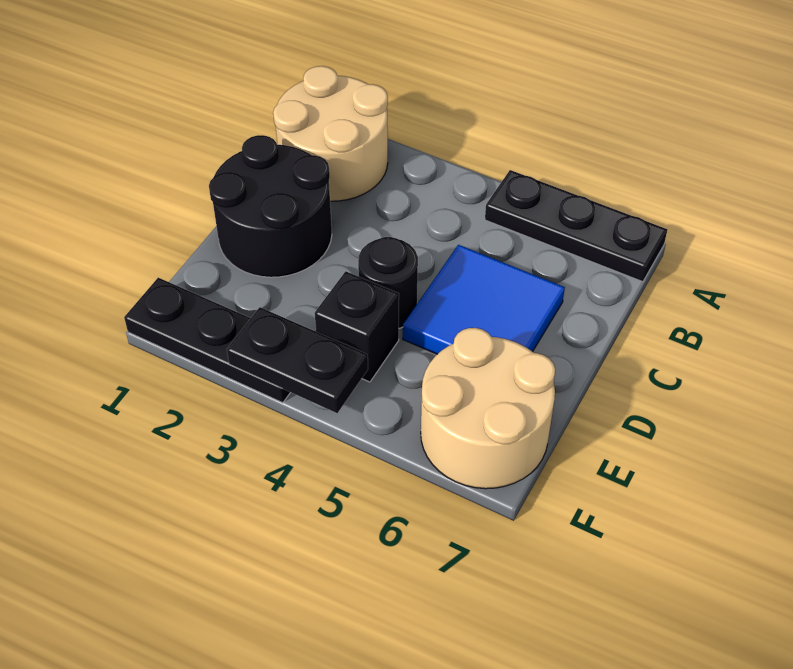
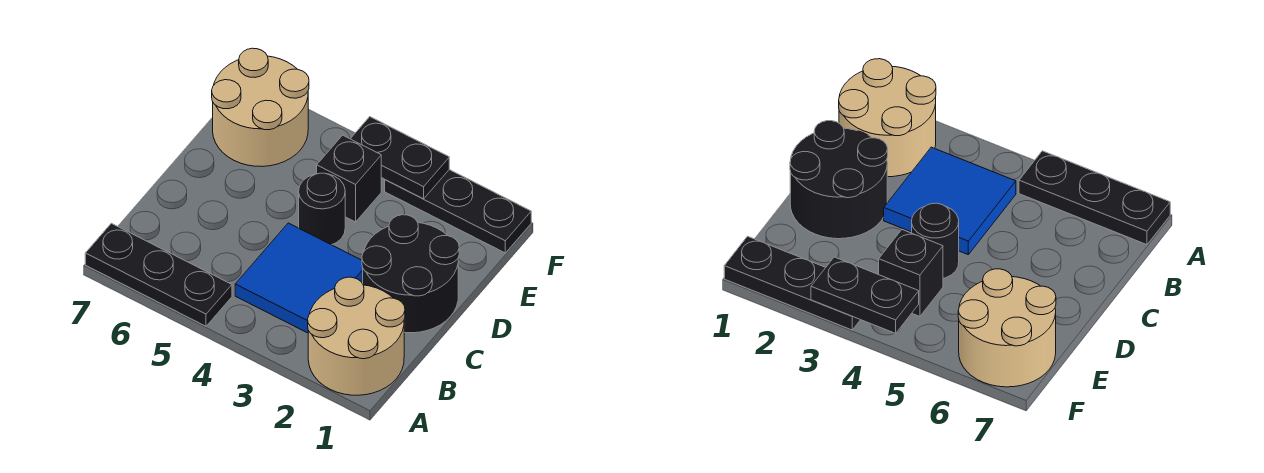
blue 2x2 tile [403,245,565,354] -> blue 2x2 tile moved to [235,223,363,333]

